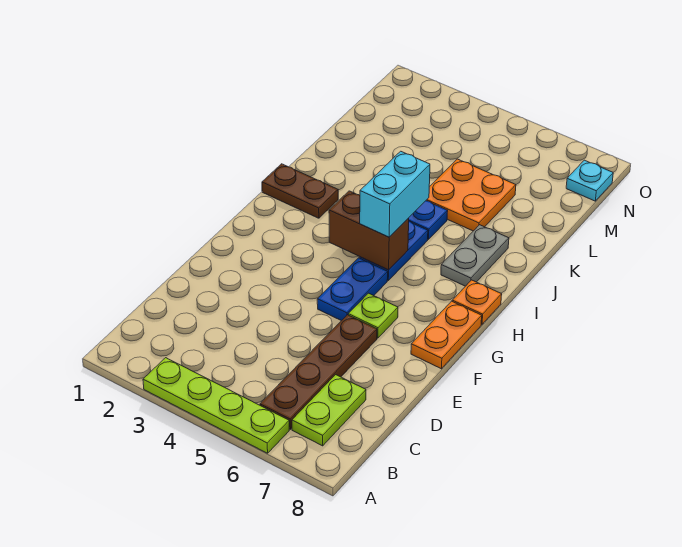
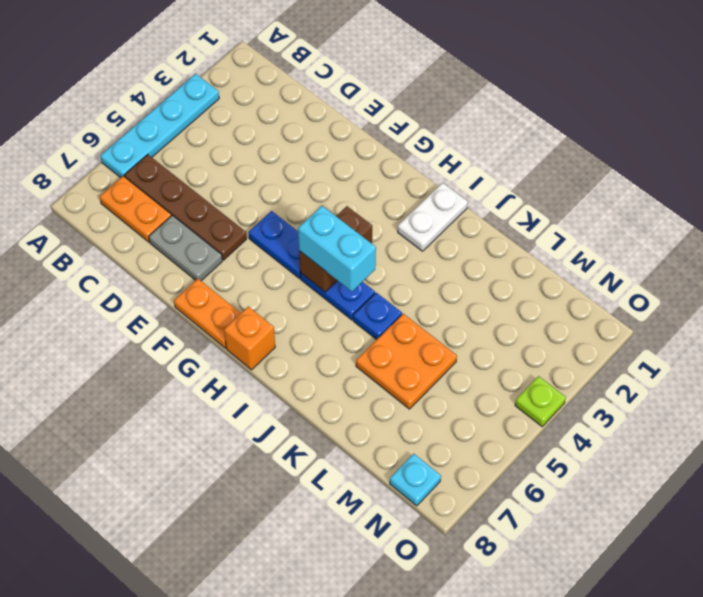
lime 1x4 plate [143,358,289,453] -> cyan 1x4 plate [100,74,219,178]
lime 1x2 plate [292,375,366,446] -> orange 1x2 plate [100,176,171,242]
lime 1x1 plate [348,293,398,338] -> lime 1x1 plate moved to [515,376,566,427]
orange 1x1 plate [452,280,502,324] -> orange 1x1 brick [224,306,275,370]
brown 1x2 plate [262,164,338,218] -> white 1x2 plate [398,183,468,251]
grey 1x2 plate [441,225,509,286] -> grey 1x2 plate moved to [149,215,222,281]

